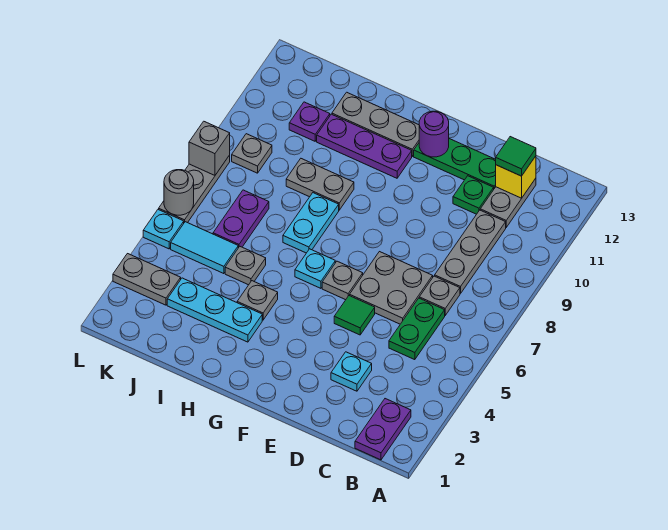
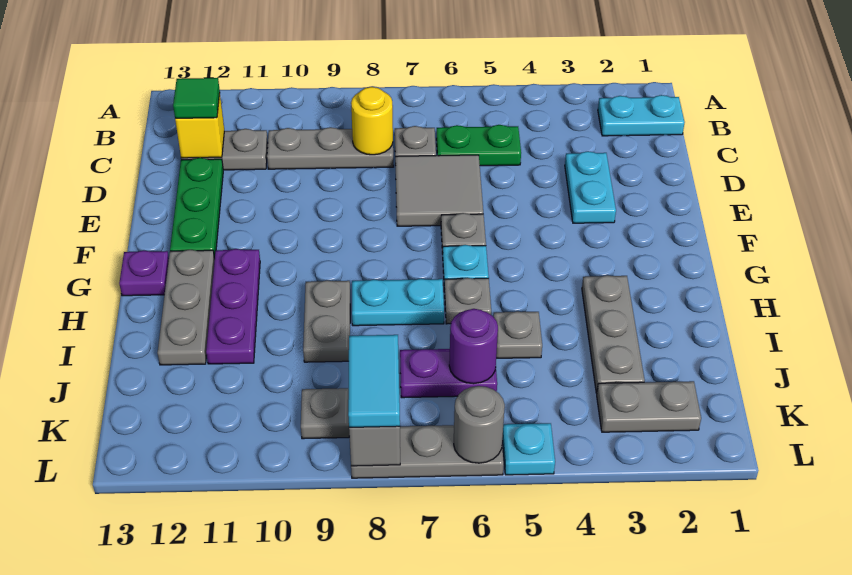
purple 1x2 plate [355,399,411,460] -> cyan 1x2 plate [598,95,685,136]
none -> yellow 1x1 round brick [351,87,393,155]
cyan 1x1 plate [331,352,372,391] -> cyan 1x2 plate [565,151,616,223]
grey 2x2 plate [350,252,433,324] -> grey 2x2 tile [395,155,483,226]
green 1x1 plate [453,176,494,214] -> none
green 1x1 tile [334,296,375,335] -> none
purple 1x1 round brick [419,111,449,157] -> purple 1x1 round brick moved to [449,309,498,384]
cyan 1x3 plate [167,278,262,342] -> grey 1x3 plate [582,275,645,394]
grey 1x1 plate [237,281,278,320] -> grey 1x1 plate moved to [444,278,491,324]
cyan 1x2 tile [171,222,238,274] -> cyan 1x2 tile moved to [348,335,400,427]
purple 1x1 plate [289,102,330,141] -> purple 1x1 plate moved to [119,250,169,296]
grey 1x2 plate [113,254,181,305] -> grey 1x2 plate turned to [597,381,701,432]

